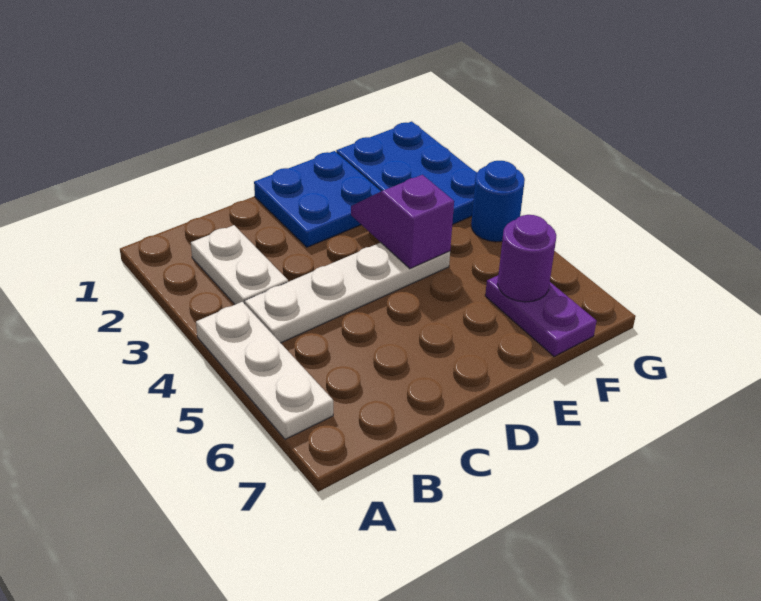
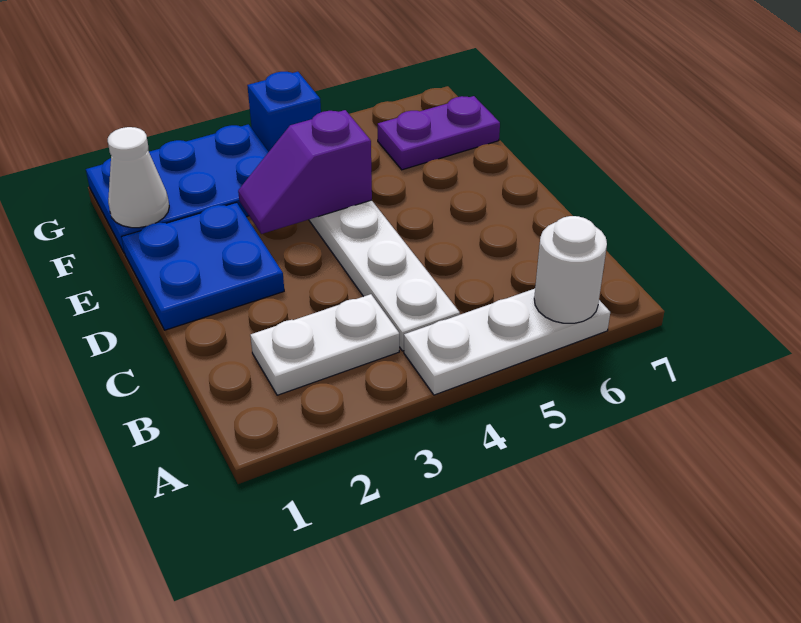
none -> white 1x1 round brick [534,216,607,323]
none -> white 1x1 cone [108,127,169,228]
purple 1x1 round brick [497,215,556,302] -> none
blue 1x1 round brick [471,161,525,242] -> blue 1x1 brick [247,72,321,152]

